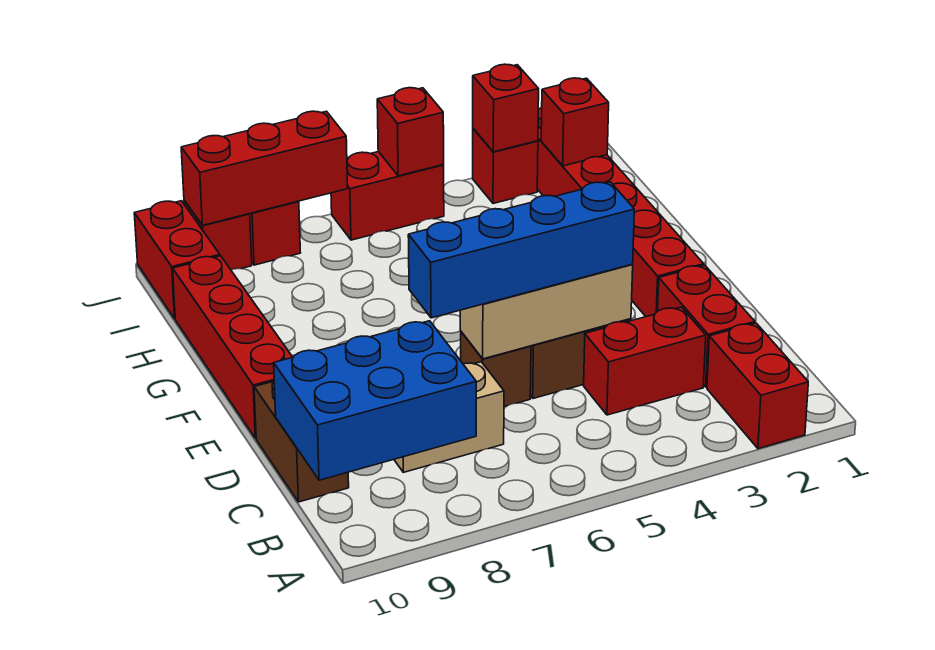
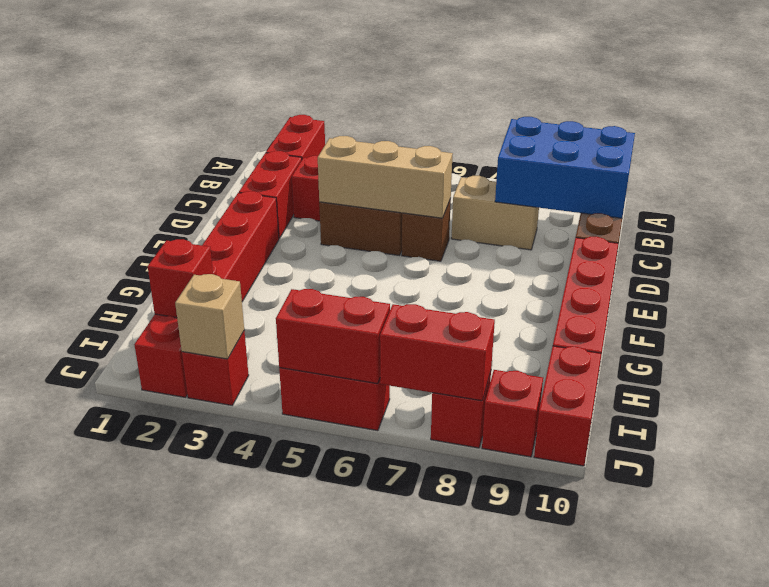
blue 1x4 brick [408,182,634,318] -> none
red 1x1 brick [473,64,539,152] -> tan 1x1 brick [175,274,244,359]
red 1x1 brick [377,88,444,176] -> red 1x2 brick [276,289,390,384]
red 1x3 brick [181,111,348,225] -> red 1x2 brick [380,304,495,401]

